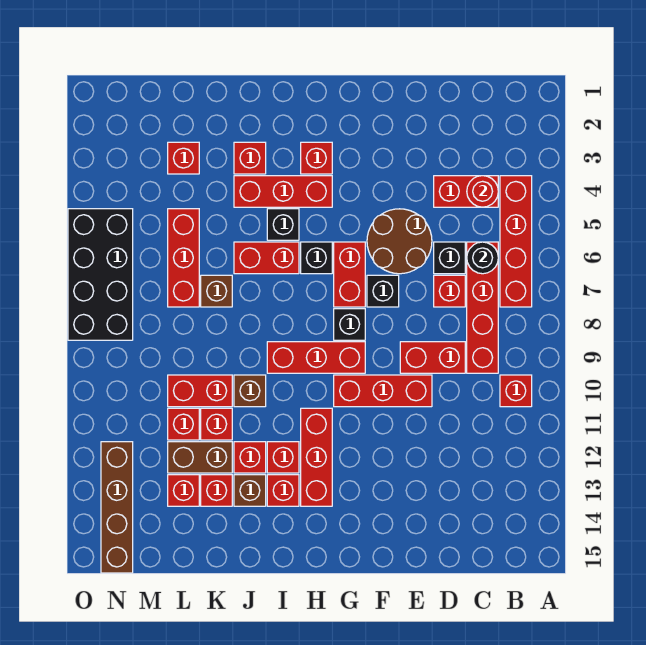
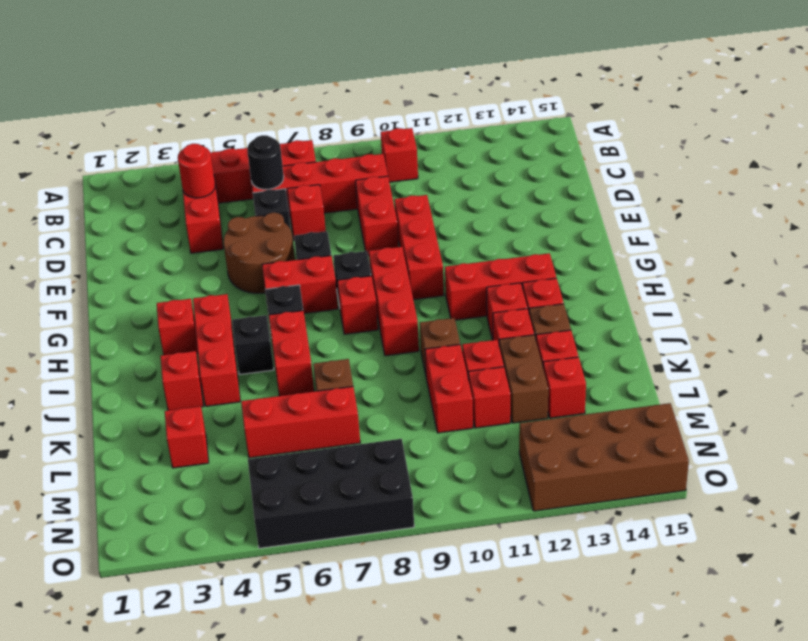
none -> red 1x1 brick [337,276,378,334]
brown 1x4 brick [101,442,133,573] -> brown 2x4 brick [519,403,689,511]

